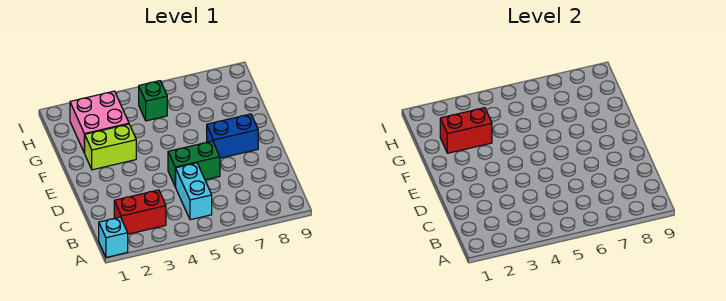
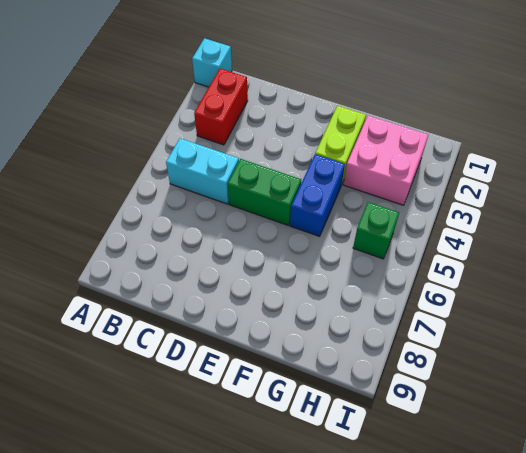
green 1x2 brick [168,141,220,186] -> green 1x2 brick turned to [228,159,301,225]
blue 1x2 brick [207,114,258,158] -> blue 1x2 brick moved to [290,154,345,236]
red 1x2 brick [440,108,492,153] -> none

